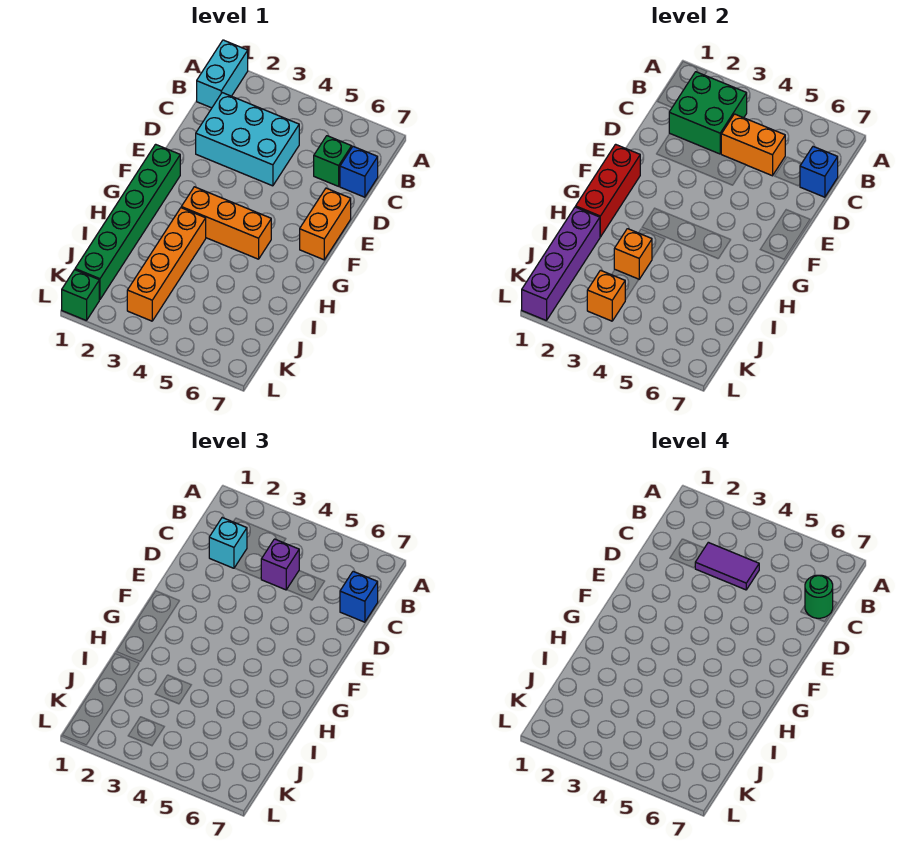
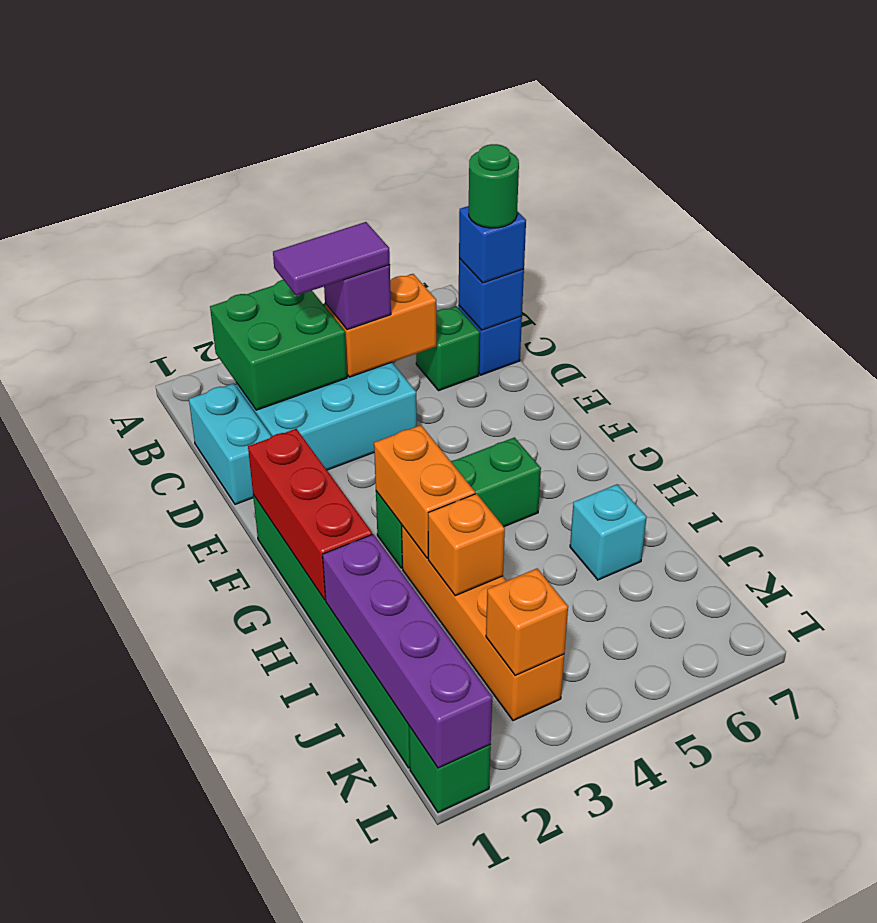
cyan 1x2 brick [197,40,248,108] -> cyan 1x2 brick moved to [189,383,272,504]
cyan 1x1 brick [209,518,247,568] -> cyan 1x1 brick moved to [570,484,647,580]
orange 1x2 brick [300,188,351,260] -> orange 1x2 brick moved to [374,425,475,558]
orange 1x3 brick [181,187,271,259] -> green 1x3 brick [376,437,541,568]

